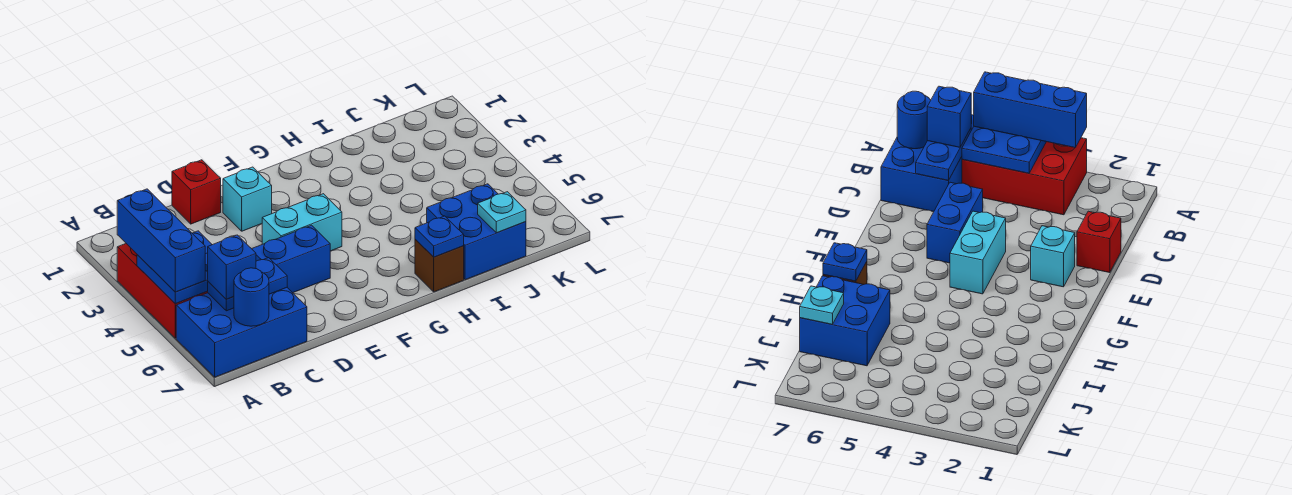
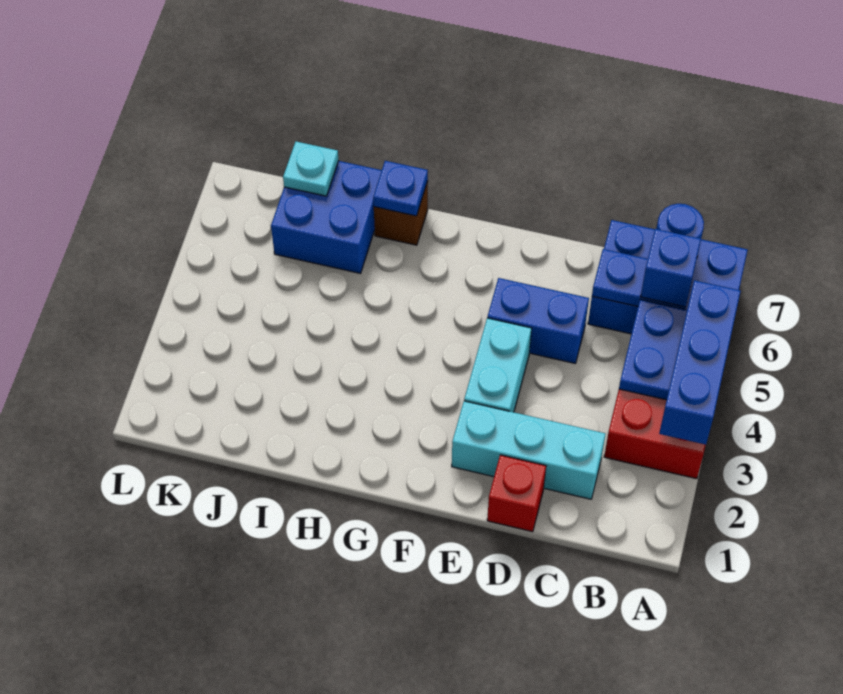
cyan 1x1 brick [223,167,272,231] -> cyan 1x3 brick [452,401,605,499]
cyan 1x2 brick [262,194,342,251] -> cyan 1x2 brick turned to [464,318,532,412]

